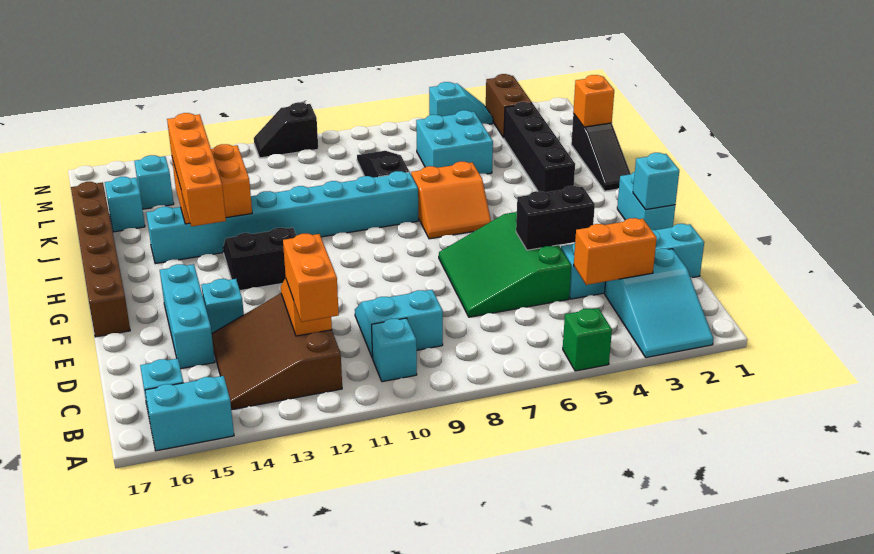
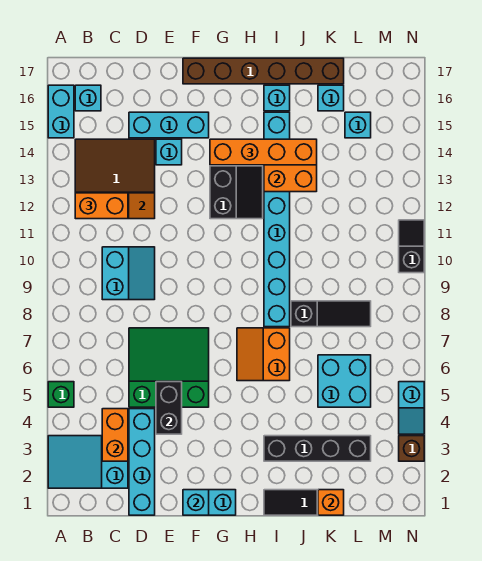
cyan 1x1 brick [372,318,417,382] -> cyan 1x1 brick moved to [264,85,290,111]
brown 1x2 brick [486,74,532,138] -> brown 1x1 brick [399,436,424,461]

